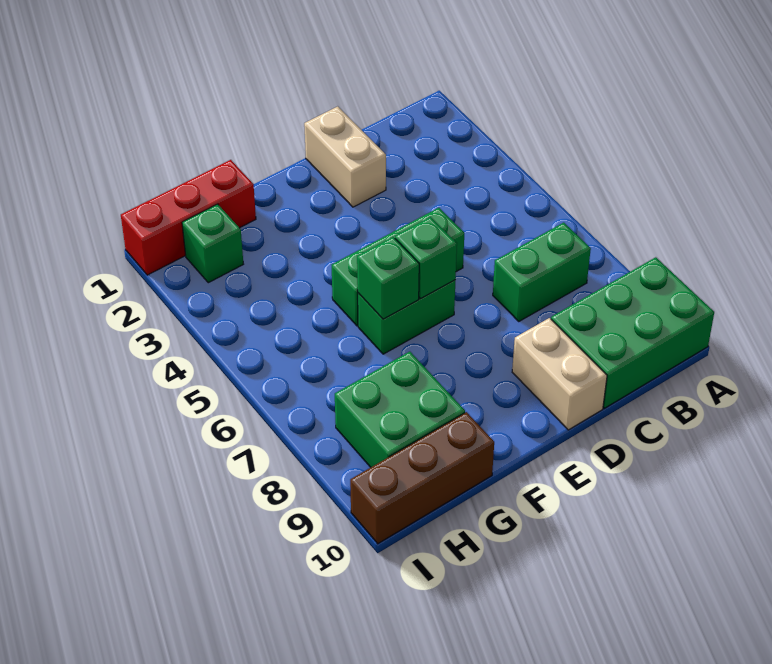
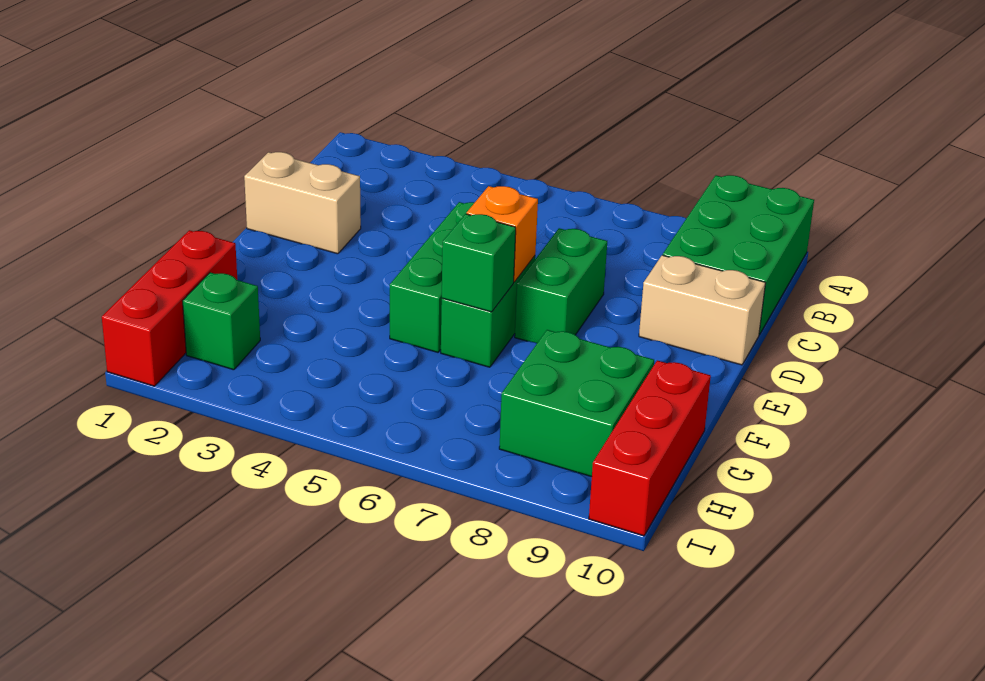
green 1x2 brick [493,223,591,321] -> green 1x2 brick moved to [515,228,607,343]
green 1x1 brick [395,217,457,299] -> orange 1x1 brick [467,186,538,282]
brown 1x3 brick [350,412,494,544] -> red 1x3 brick [589,360,711,536]

